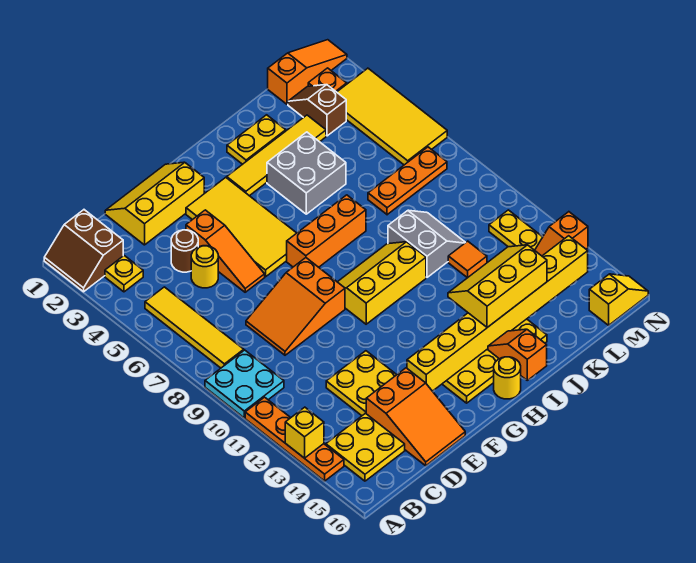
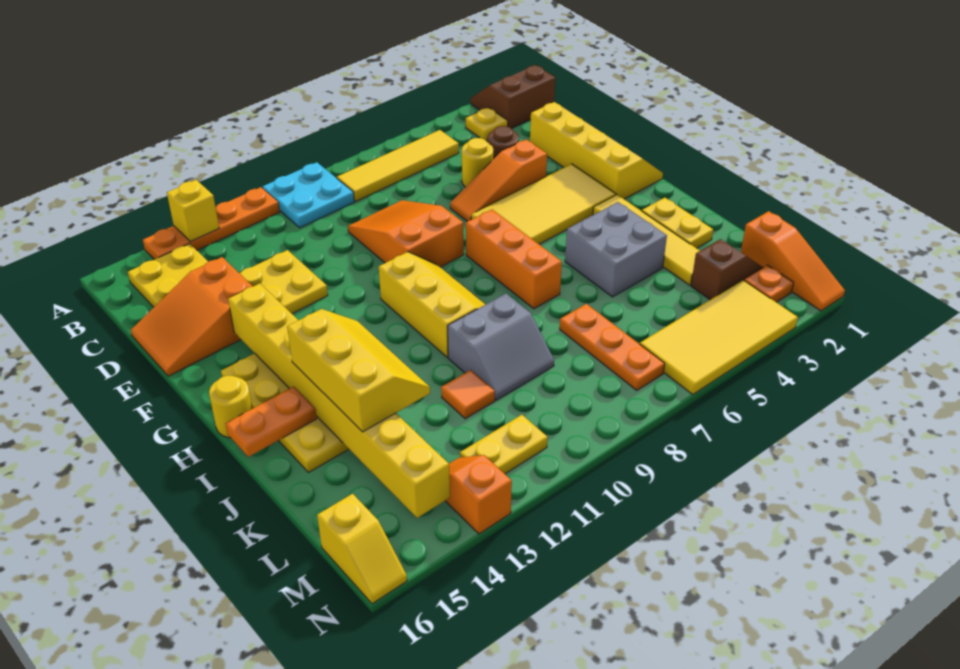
yellow 2x3 slope [105,162,204,245] -> yellow 2x4 slope [530,102,663,199]
orange 1x2 slope [488,329,547,380] -> orange 1x2 plate [225,387,317,457]

